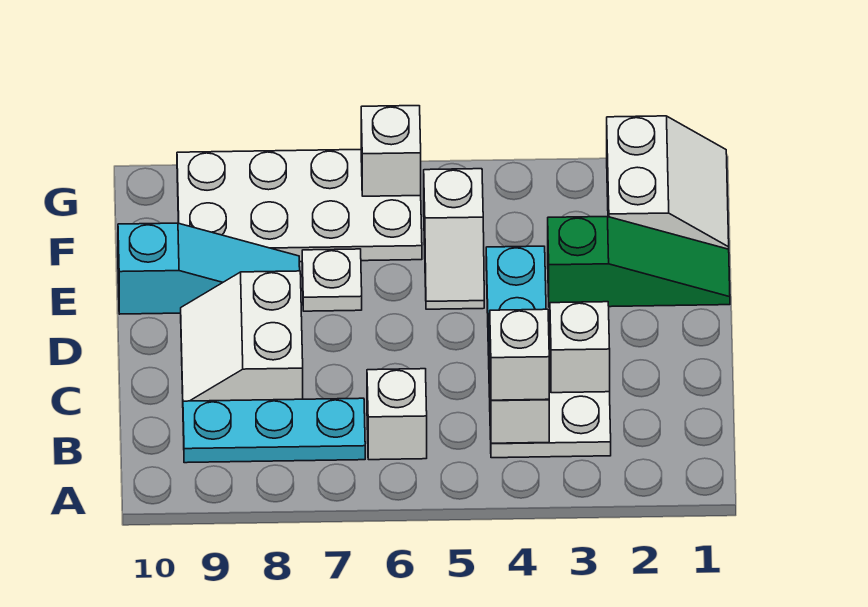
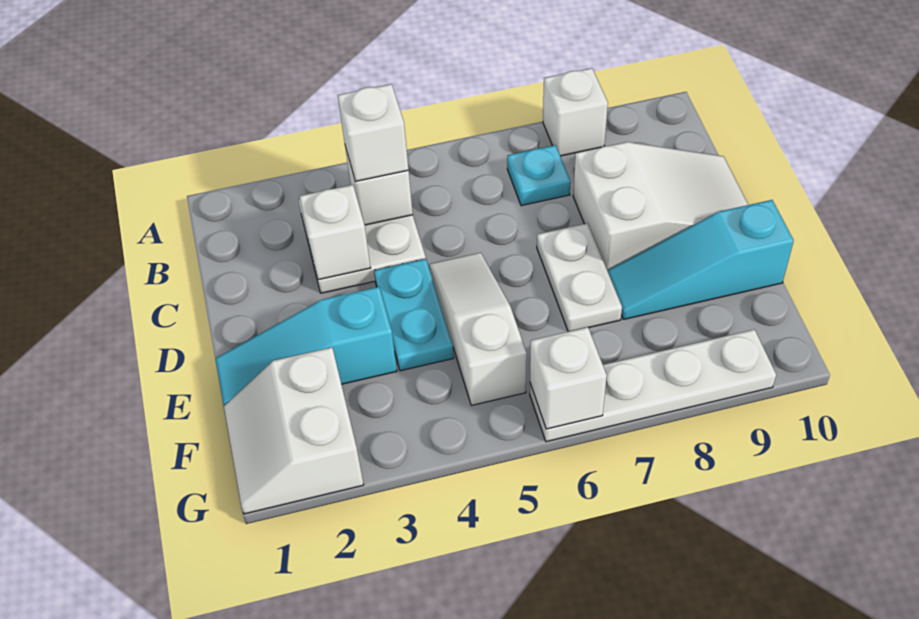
white 1x1 brick [367,369,427,460] -> white 1x1 brick moved to [543,68,608,156]
cyan 1x3 plate [183,398,365,463] -> cyan 1x1 plate [507,145,571,206]
white 2x2 slope [181,271,303,401] -> white 2x3 slope [573,142,748,270]
green 1x3 slope [548,217,730,307] -> cyan 1x3 slope [216,287,397,406]
white 1x2 slope [424,169,484,309] -> white 1x3 slope [429,253,527,406]
white 1x1 plate [302,249,362,311] -> white 1x2 plate [537,223,622,332]
white 2x4 plate [177,149,422,262] -> white 1x4 plate [530,329,776,442]

